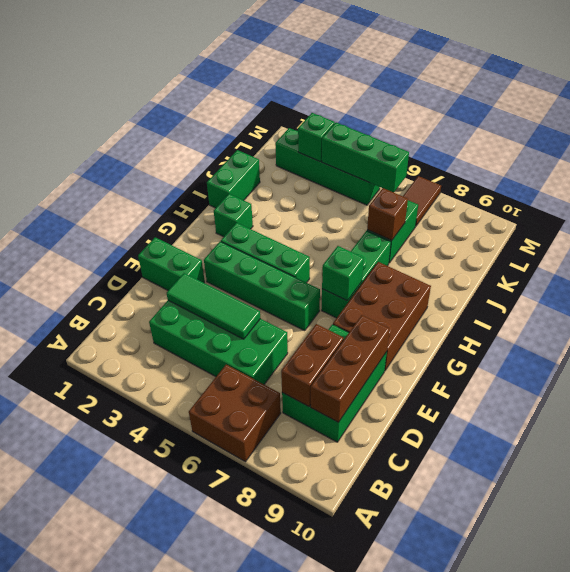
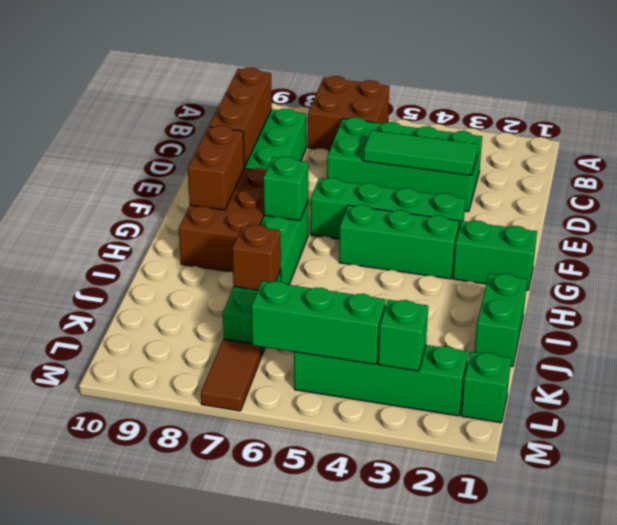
brown 1x2 brick [281,324,344,407] -> brown 1x2 brick moved to [188,126,244,210]
green 1x2 brick [138,237,205,290] -> green 1x2 brick moved to [453,221,537,290]
green 1x1 brick [214,194,253,237] -> green 1x1 brick moved to [461,352,511,423]

